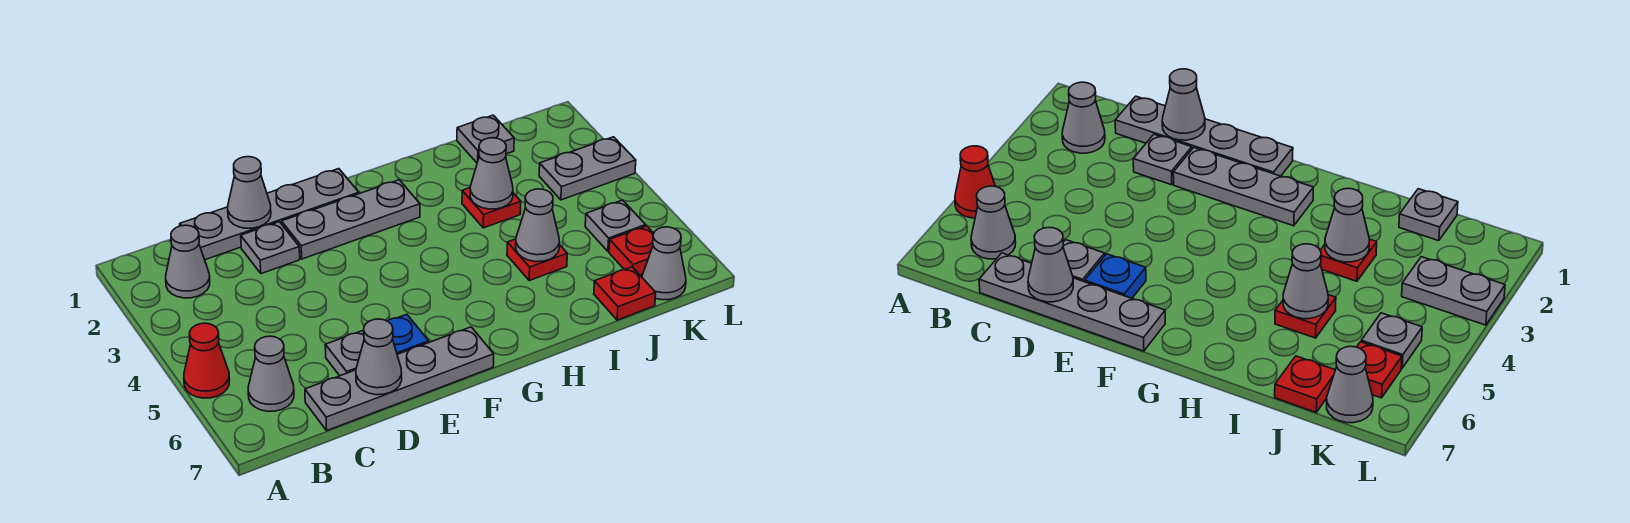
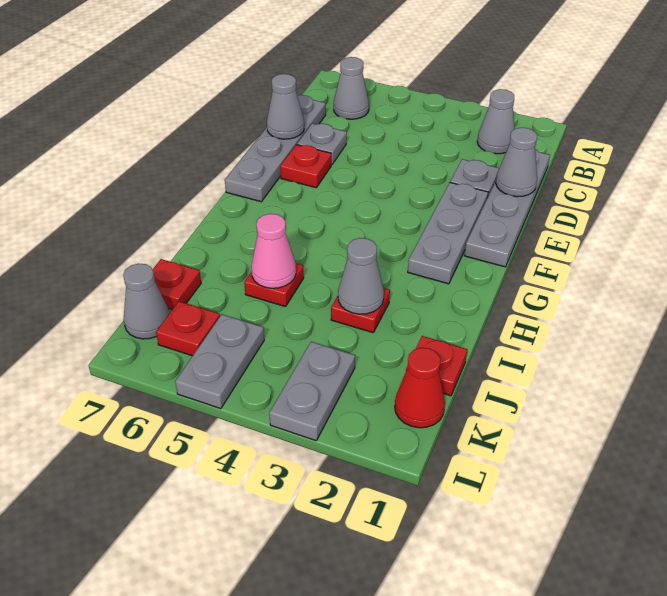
red 1x1 cone [184,323,230,398] -> red 1x1 cone moved to [395,348,445,428]
blue 1x1 plate [388,314,429,354] -> red 1x1 plate [280,145,331,188]
grey 1x1 cone [516,189,560,262] -> pink 1x1 cone [251,214,296,288]
grey 1x1 plate [457,115,514,163] -> red 1x1 plate [406,336,467,396]
grey 1x1 plate [585,200,646,251] -> grey 1x2 plate [175,314,264,409]

